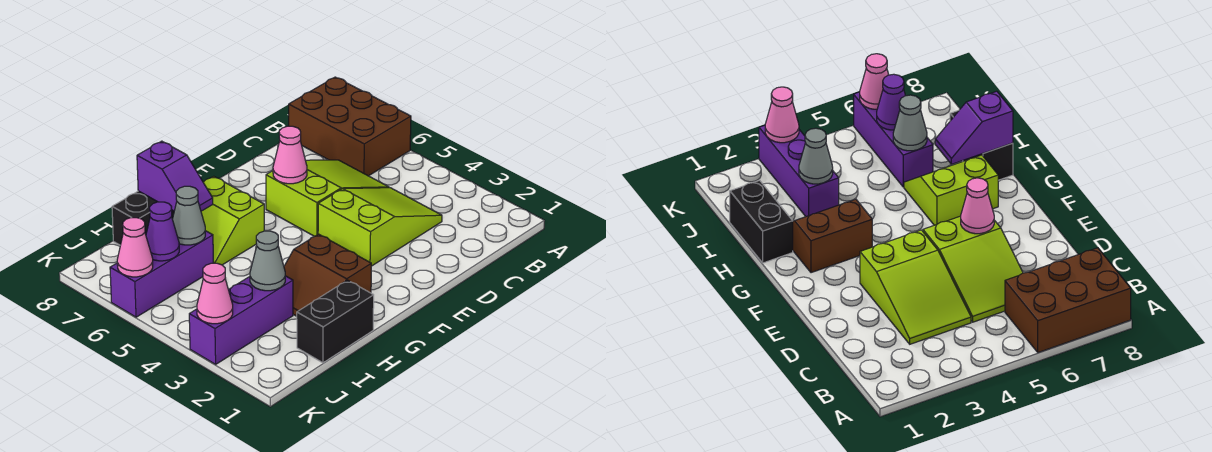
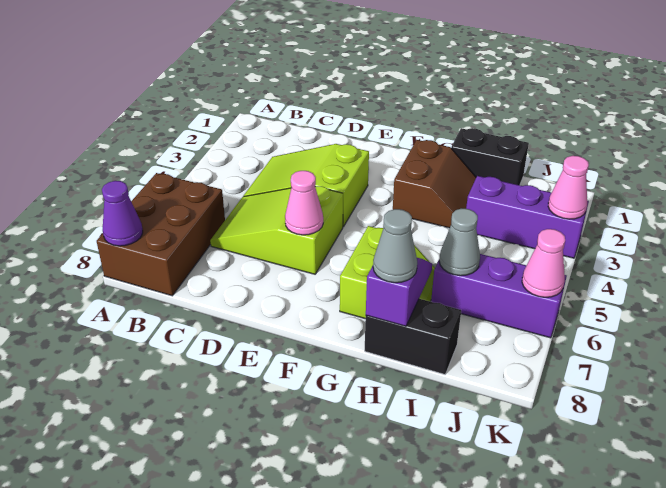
grey 1x1 cone [250,231,285,291] -> grey 1x1 cone moved to [373,209,417,283]
purple 1x1 cone [146,202,179,261] -> purple 1x1 cone moved to [102,181,143,246]

